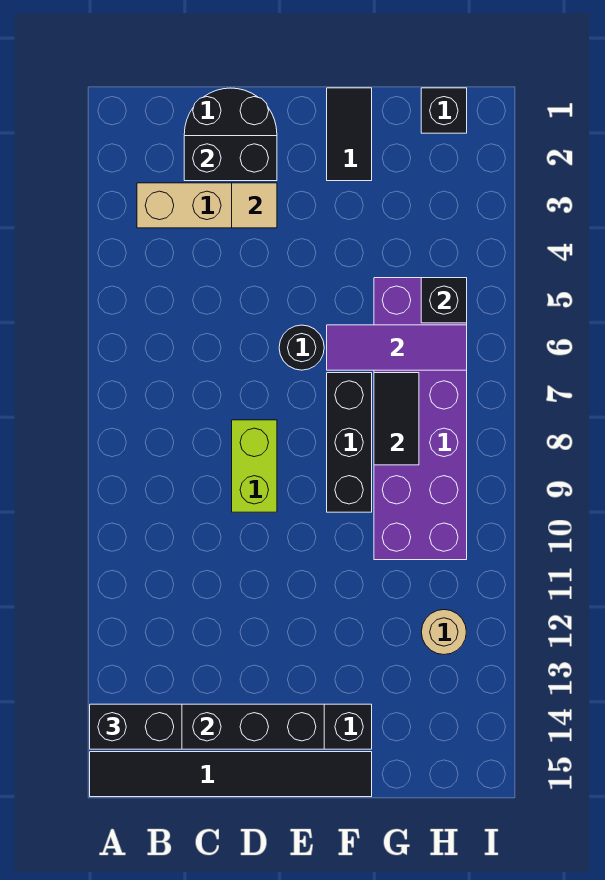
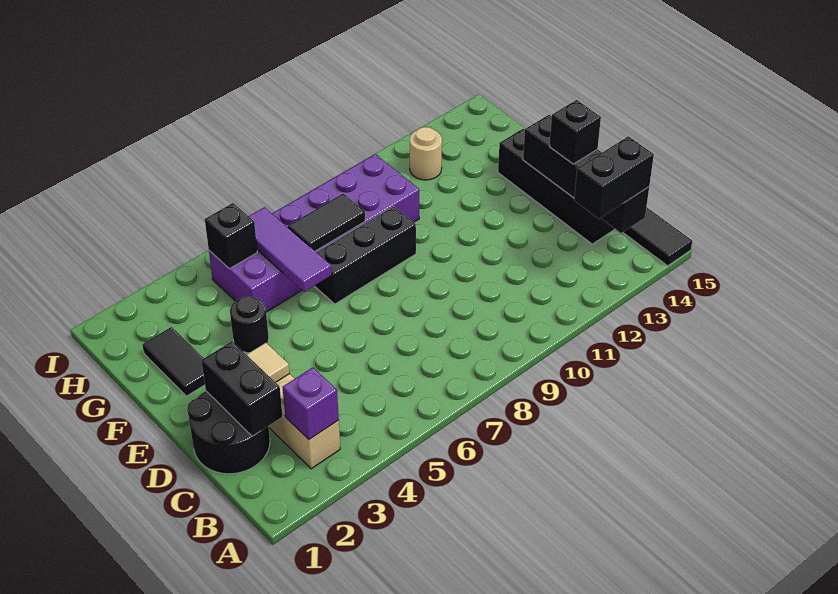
black 1x2 brick [90,704,182,749] -> black 1x2 brick turned to [574,136,654,219]
none -> purple 1x1 brick [283,367,339,439]
lime 1x2 brick [232,420,277,512] -> none
black 1x1 round brick [279,325,324,370] -> black 1x1 round brick moved to [230,296,269,353]
black 1x2 tile [327,88,372,181] -> black 1x2 tile turned to [142,327,205,396]
black 1x1 brick [421,88,467,133] -> black 1x1 brick moved to [549,100,601,164]

